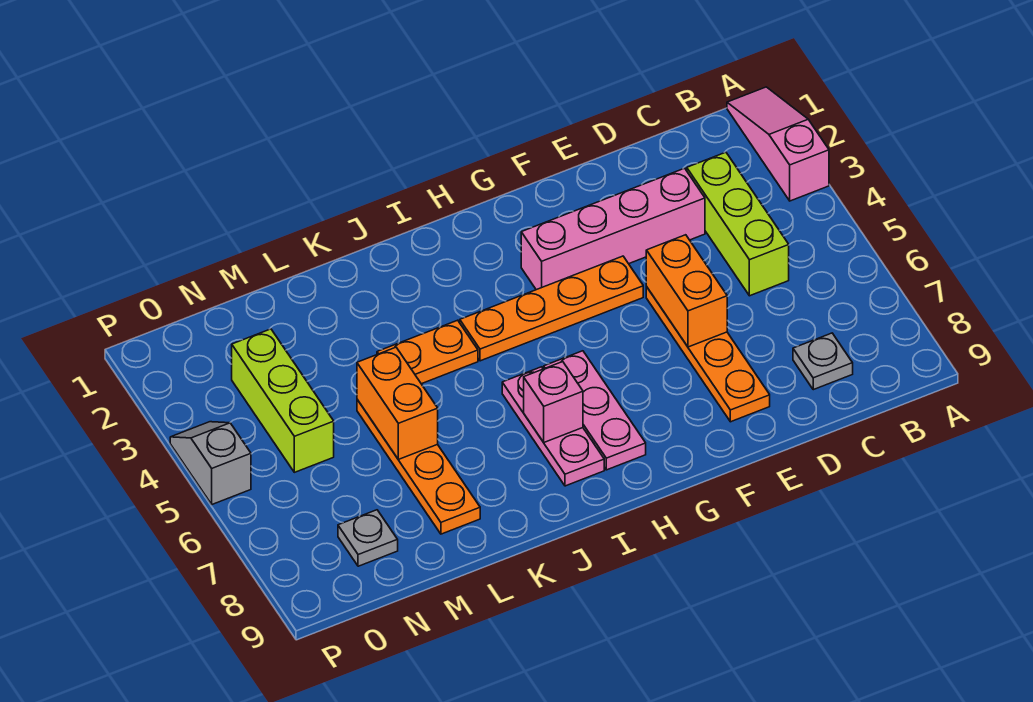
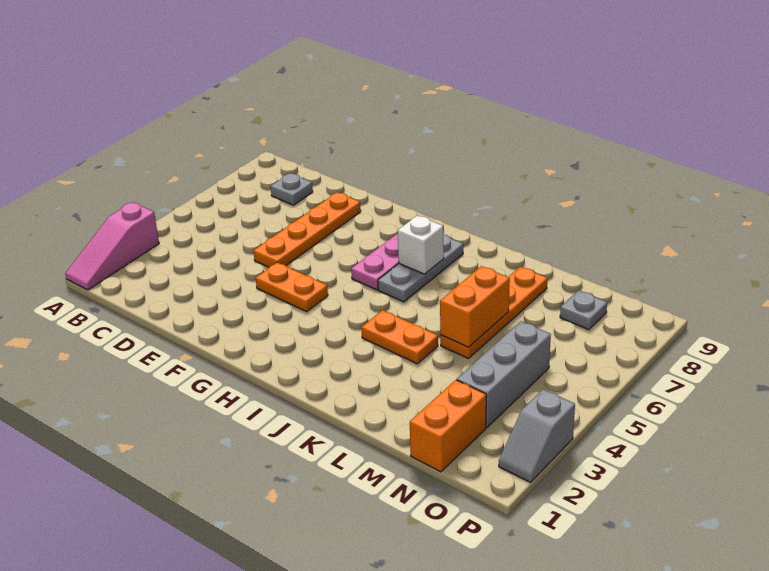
lime 1x3 brick [687,152,789,296] -> none
pink 1x4 brick [521,168,705,290] -> none
orange 1x2 brick [646,235,727,347] -> orange 1x2 brick moved to [410,380,486,472]
orange 1x4 plate [460,256,643,361] -> orange 1x2 plate [256,262,328,312]
pink 1x3 plate [502,367,604,486] -> grey 1x3 plate [378,234,463,302]
pink 1x1 brick [524,362,583,442] -> white 1x1 brick [398,215,444,274]
lime 1x3 brick [232,329,334,472] -> grey 1x3 brick [457,321,551,428]
grey 1x2 slope [170,422,251,504] -> grey 1x2 slope moved to [499,389,575,482]

